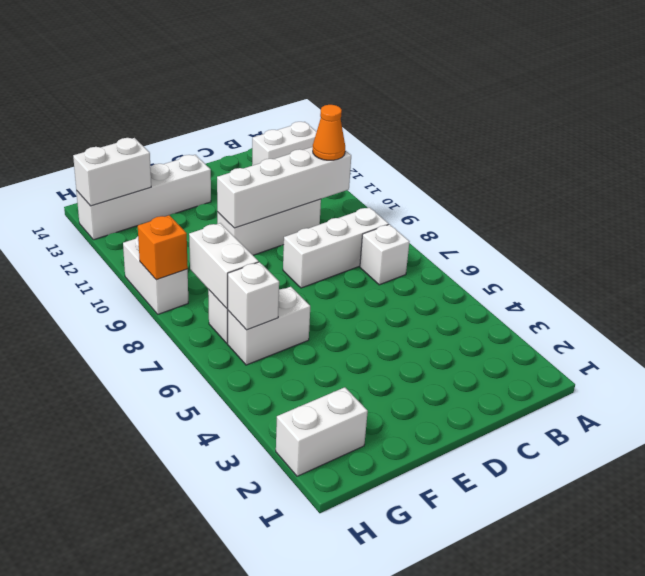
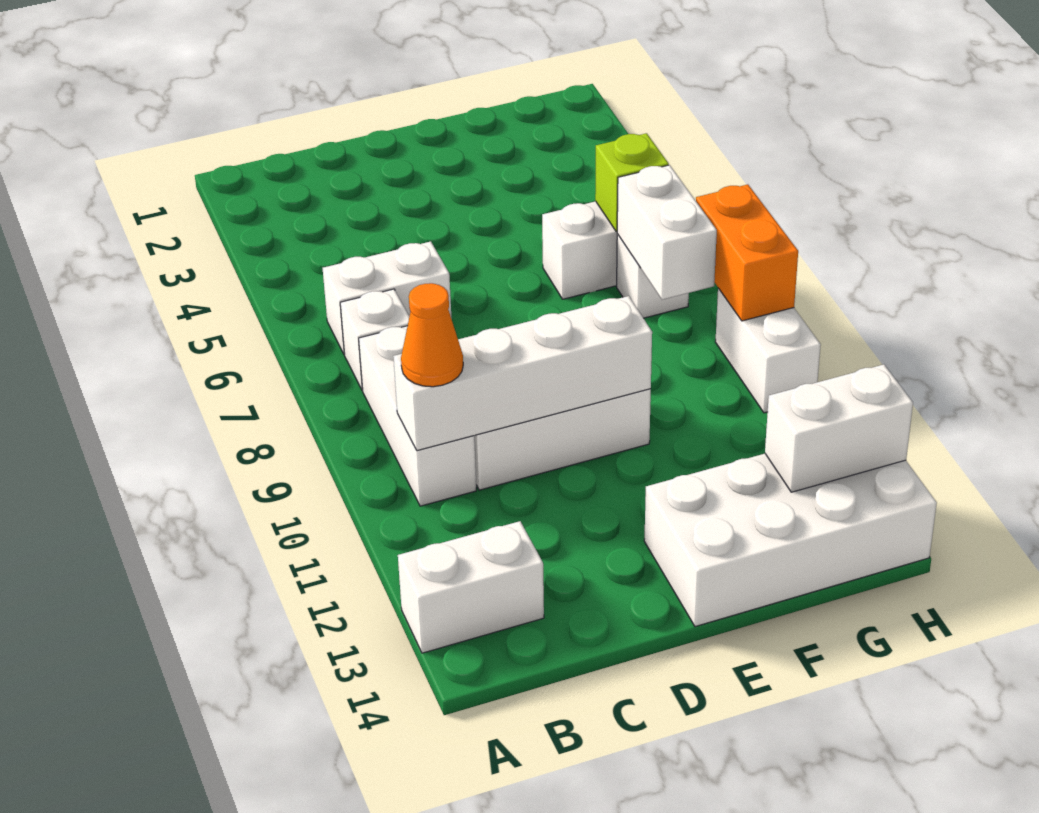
white 1x3 brick [283,207,389,288] -> white 1x3 brick turned to [359,326,476,506]
white 1x4 brick [76,155,211,240] -> white 2x4 brick [644,454,937,627]
white 1x2 brick [276,387,368,476] -> white 1x2 brick moved to [323,241,451,355]
white 1x1 brick [227,262,279,330] -> lime 1x1 brick [595,133,669,232]
orange 1x1 brick [138,215,188,280] -> orange 1x2 brick [696,184,798,321]

